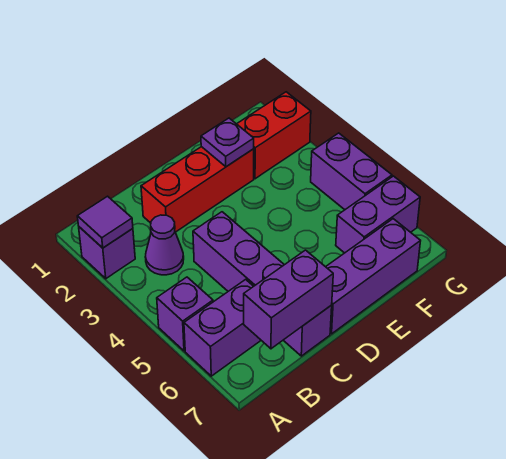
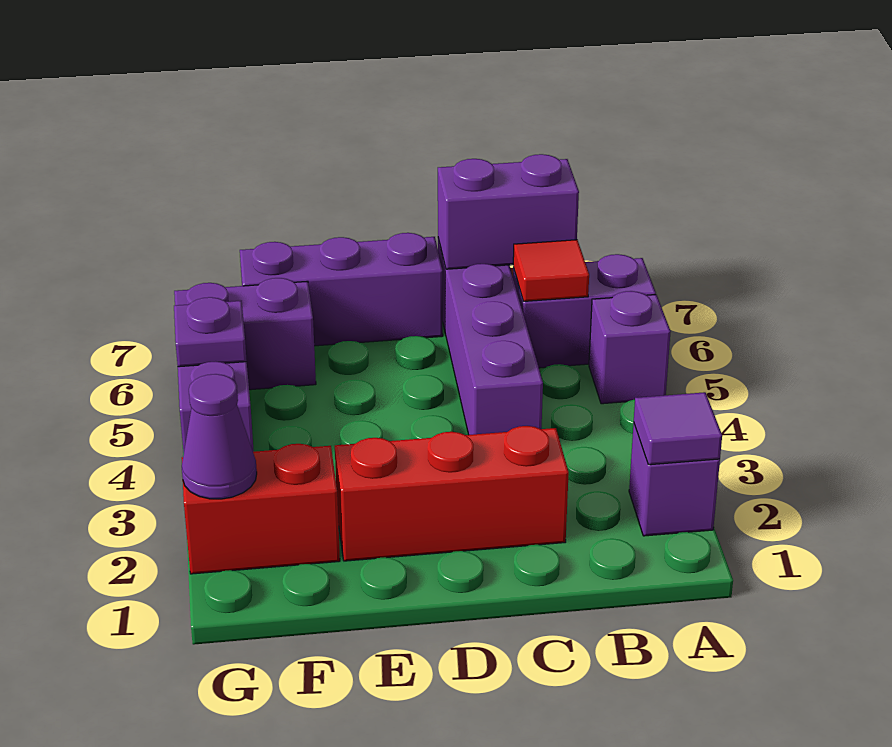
purple 1x1 cone [145,215,184,275] -> purple 1x1 cone moved to [182,374,257,499]
none -> red 1x1 tile [513,240,589,301]
purple 1x1 plate [201,118,254,167] -> purple 1x1 plate moved to [174,297,247,367]

